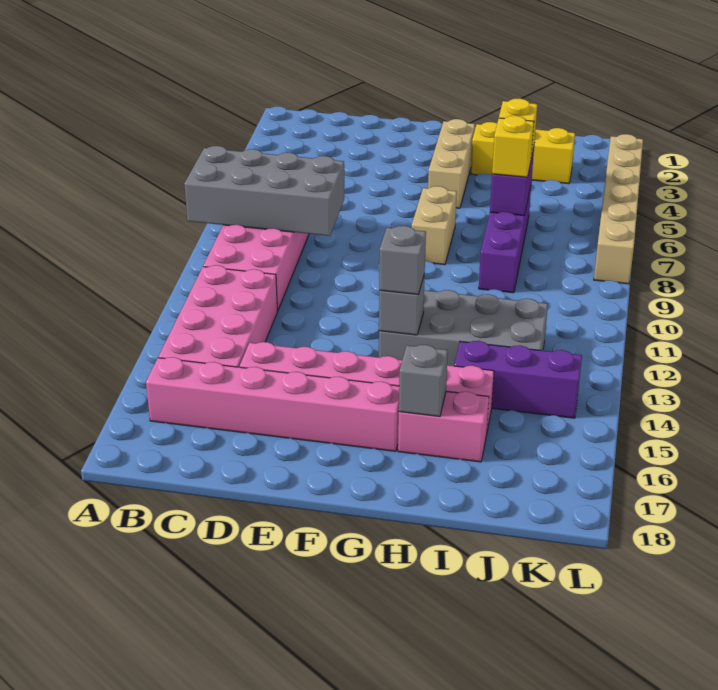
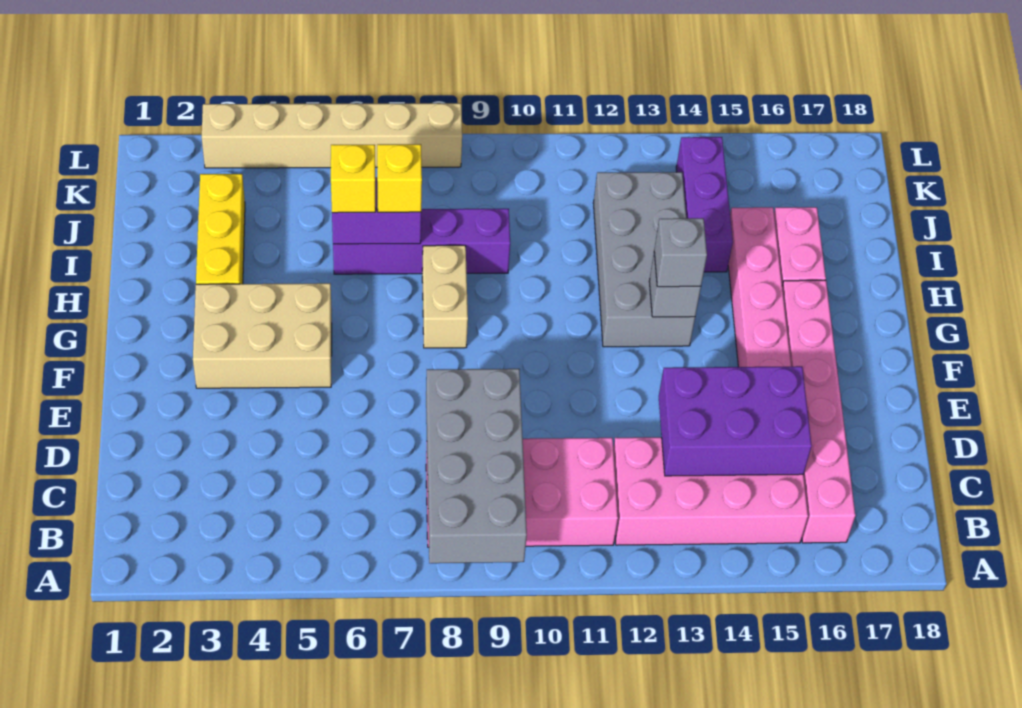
none -> purple 2x3 brick [659,366,812,476]
tan 1x3 brick [428,119,475,208] -> tan 2x3 brick [193,283,332,388]
tan 1x2 brick [412,186,457,265] -> tan 1x2 brick turned to [422,245,468,348]
grey 1x1 brick [399,345,448,417] -> none

